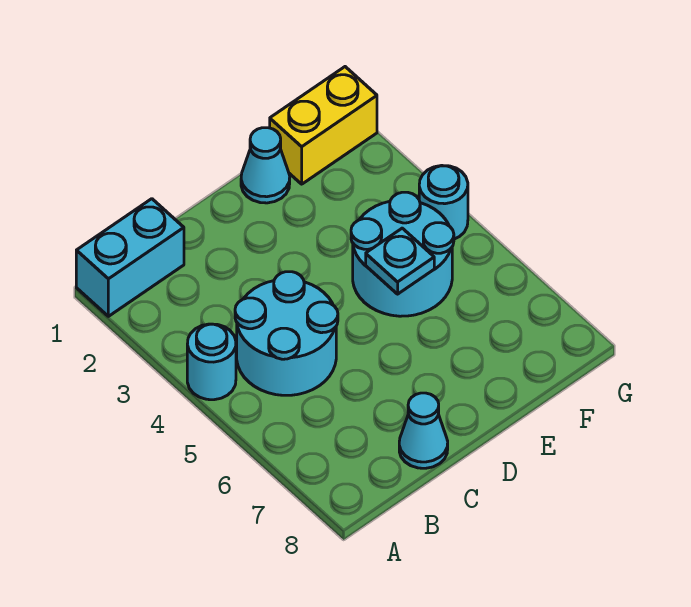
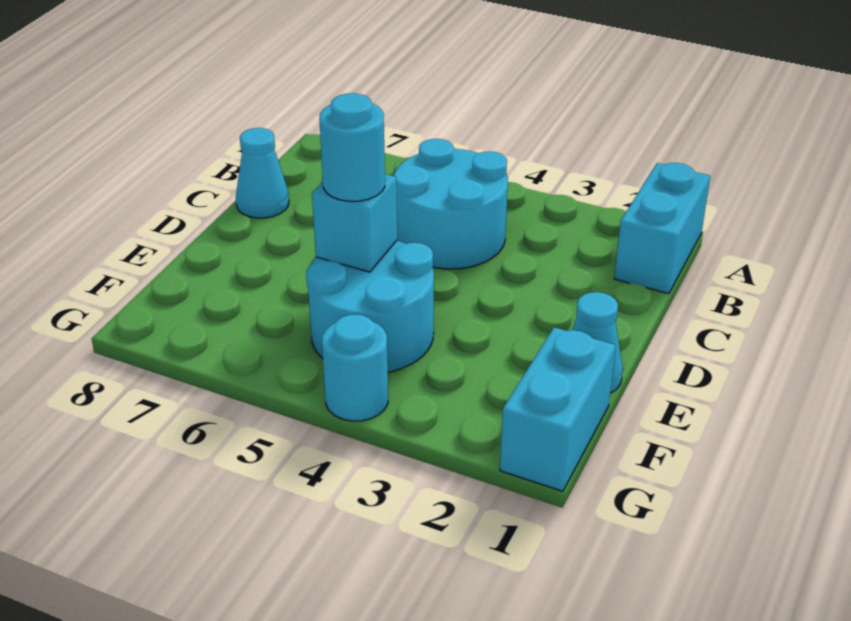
cyan 1x1 round brick [187,324,236,400] -> cyan 1x1 round brick moved to [320,93,385,201]
cyan 1x1 plate [366,228,434,294] -> cyan 1x1 brick [312,174,397,272]
yellow 1x2 brick [270,67,377,184] -> cyan 1x2 brick [500,327,616,491]

